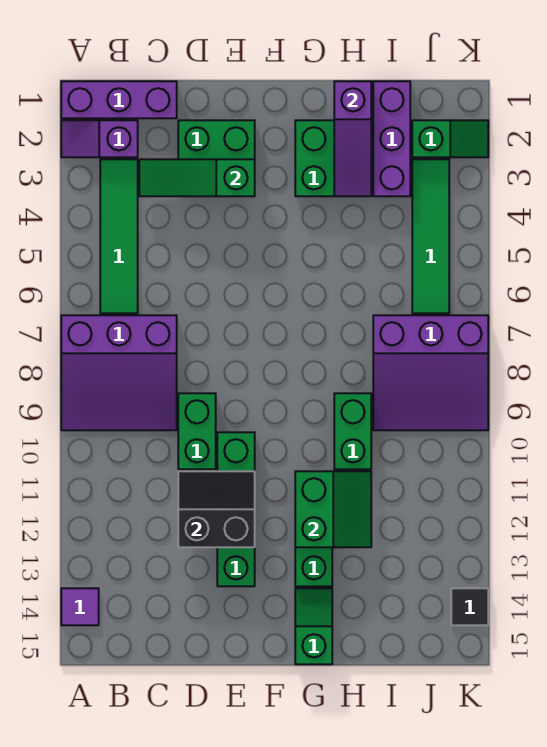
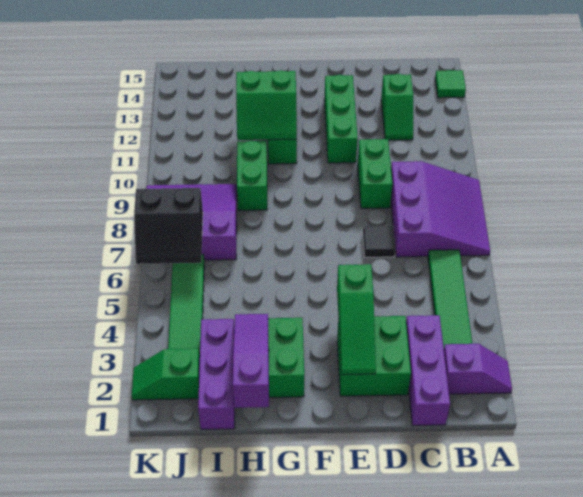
purple 1x3 brick [61,81,177,118] -> purple 1x3 brick turned to [406,315,450,426]
purple 3x3 slope [61,315,177,430] -> purple 3x3 slope turned to [391,161,490,257]
purple 1x1 tile [61,588,99,625] -> green 1x1 tile [435,70,466,98]
green 1x3 slope [139,159,255,196] -> green 1x3 slope turned to [337,264,376,375]
black 2x2 slope [178,471,255,547] -> black 2x2 slope moved to [134,188,203,264]
green 1x4 brick [217,432,255,586] -> green 1x3 brick [324,75,358,163]
green 2x2 slope [295,471,371,547] -> green 2x2 slope turned to [236,70,297,140]
green 1x2 slope [295,588,332,664] -> green 1x2 slope moved to [381,74,413,140]
black 1x1 tile [451,588,488,625] -> black 1x1 tile moved to [363,226,395,257]

